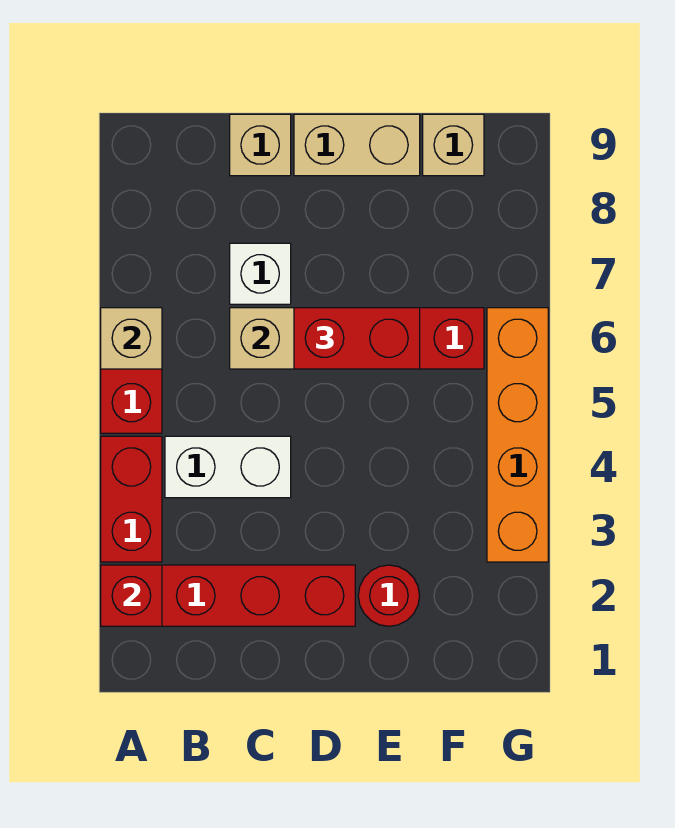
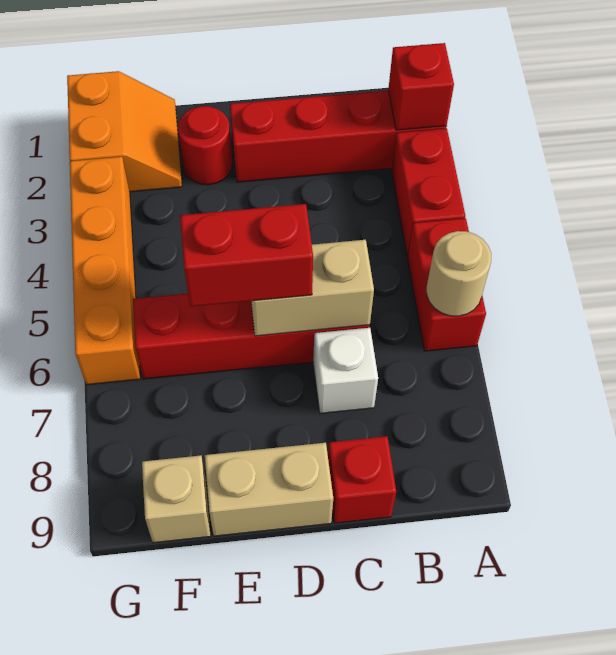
tan 1x1 brick [101,308,162,369] -> tan 1x1 round brick [427,231,491,316]
white 1x2 brick [165,436,291,498] -> none
tan 1x1 brick [230,114,291,176] -> red 1x1 brick [328,436,396,523]
none -> orange 2x2 slope [67,71,182,192]

